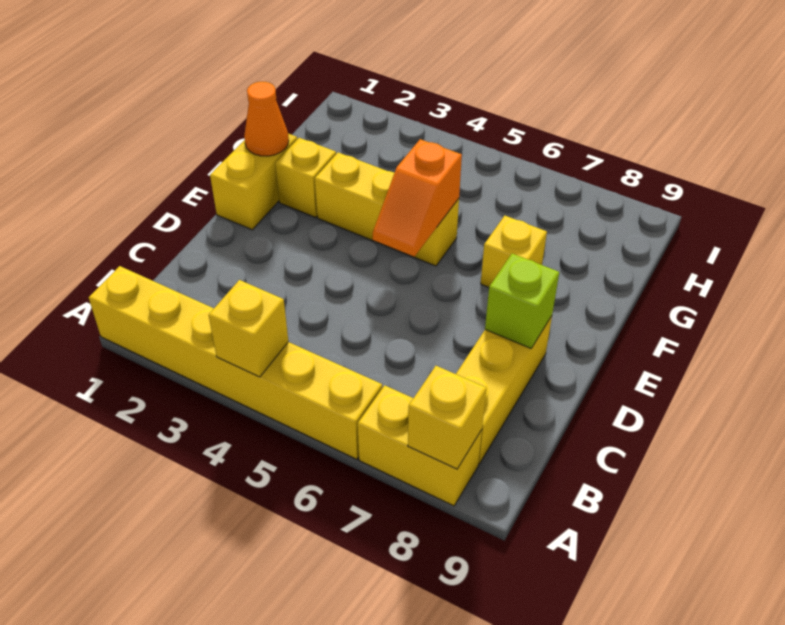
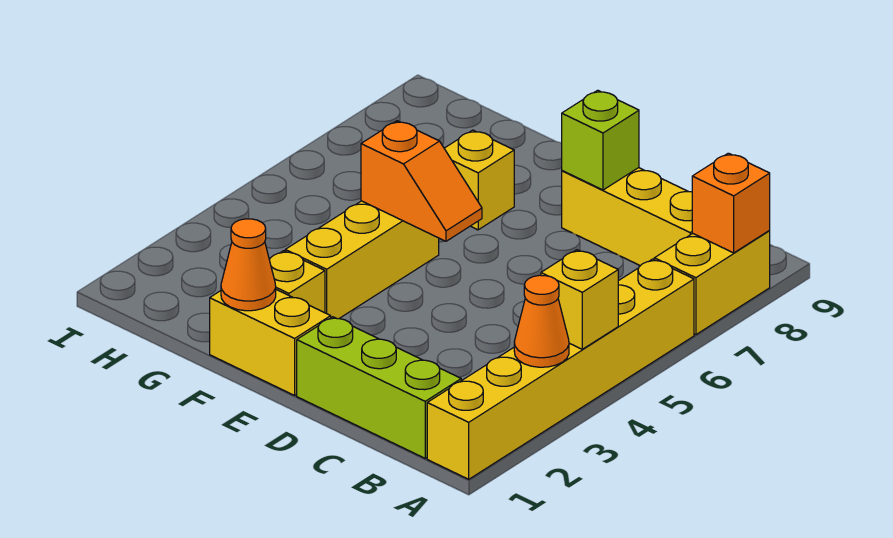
none -> orange 1x1 cone [514,275,569,367]
yellow 1x1 brick [408,366,486,469] -> orange 1x1 brick [692,153,770,253]
none -> lime 1x3 brick [297,317,461,458]

